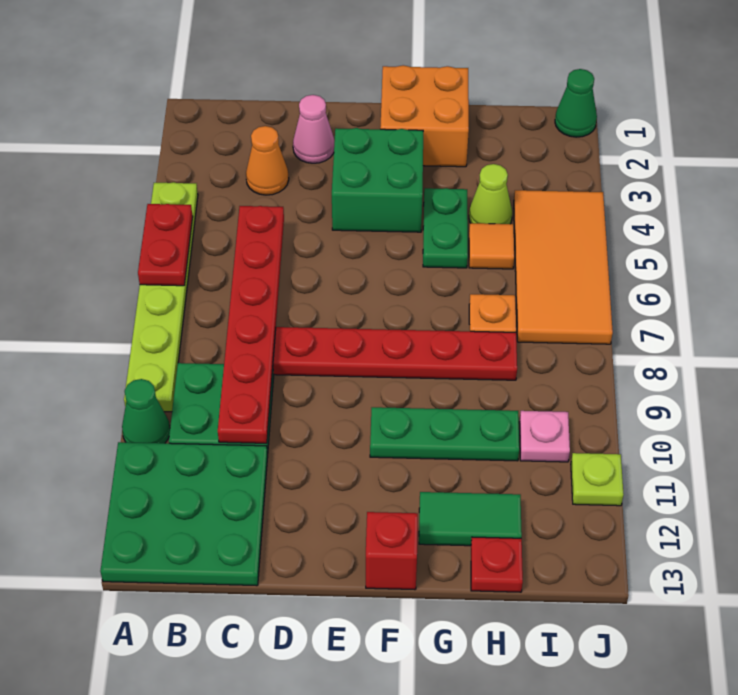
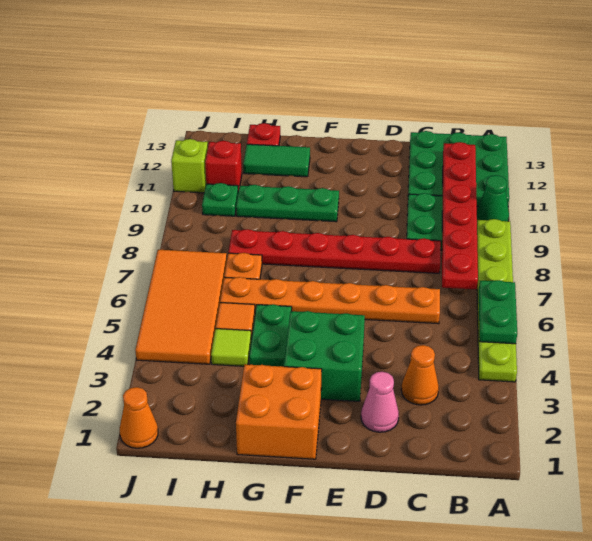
red 1x2 plate [138,204,193,286] -> green 1x2 plate [479,280,517,344]
red 1x6 plate [218,206,284,443] -> red 1x6 plate moved to [442,142,478,290]
none -> orange 1x6 plate [220,277,440,324]
red 1x1 brick [366,512,418,590] -> red 1x1 brick moved to [205,141,242,192]
lime 1x1 cone [469,164,512,224] -> lime 1x1 tile [211,329,251,366]
pink 1x1 plate [519,411,570,462] -> green 1x1 plate [202,183,238,216]
green 1x1 cone [555,69,597,137] -> orange 1x1 cone [120,387,158,448]
lime 1x1 plate [571,453,624,506] -> lime 1x1 brick [171,139,208,193]

